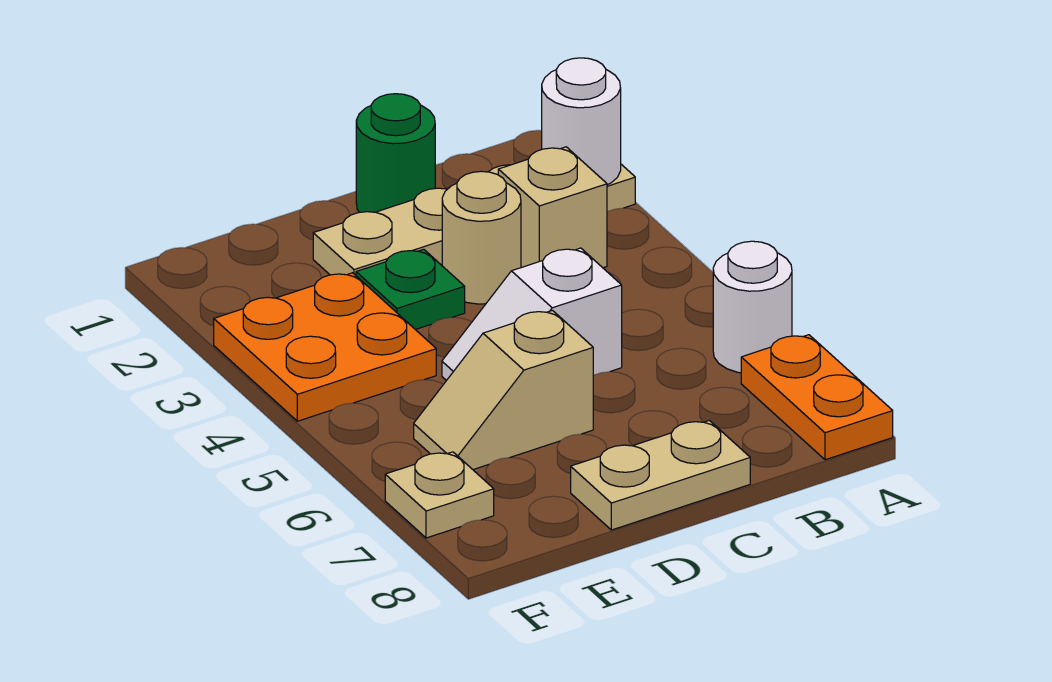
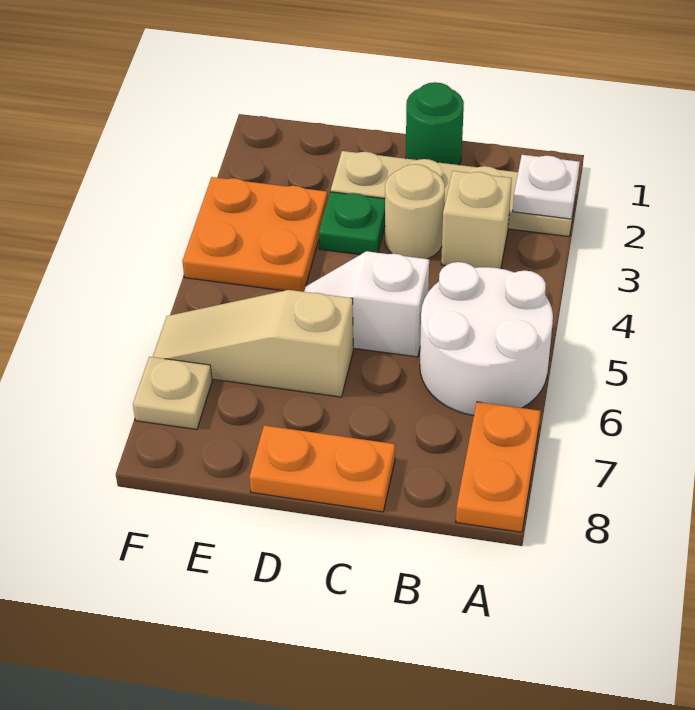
white 1x1 round brick [541,58,621,185] -> white 1x1 plate [513,155,580,219]
white 1x1 round brick [713,241,792,373] -> white 2x2 round brick [420,262,553,416]
tan 1x2 plate [571,421,750,530] -> orange 1x2 plate [249,425,395,512]
tan 1x2 slope [414,310,593,470] -> tan 1x3 slope [153,290,353,397]

